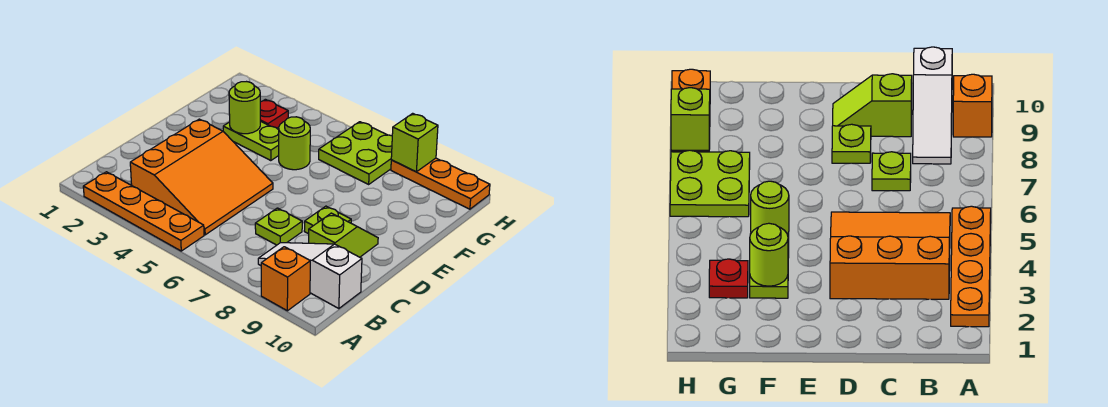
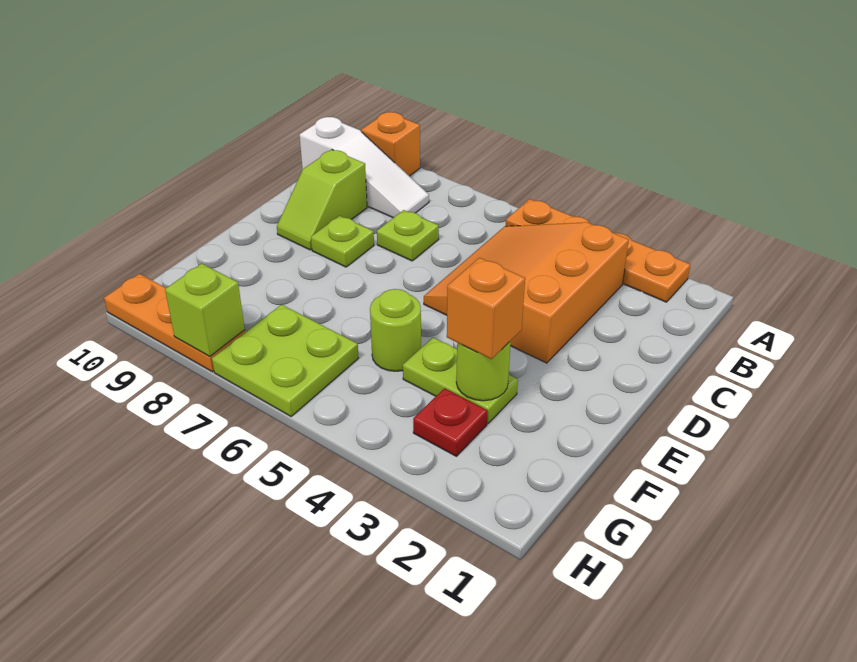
none -> orange 1x1 brick [447,258,525,359]

